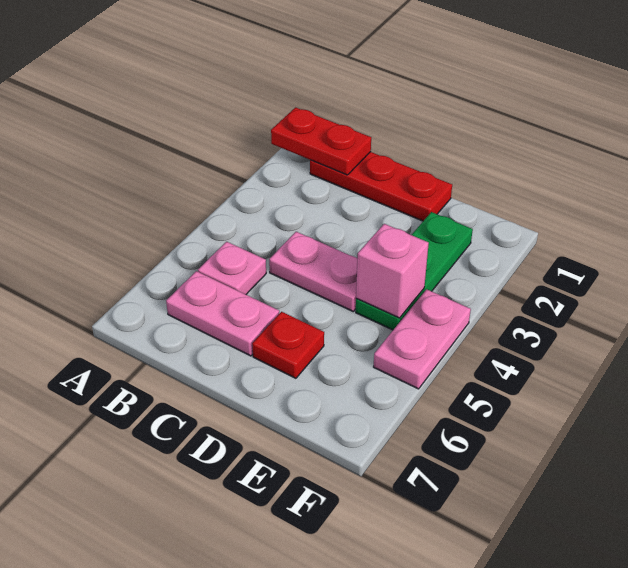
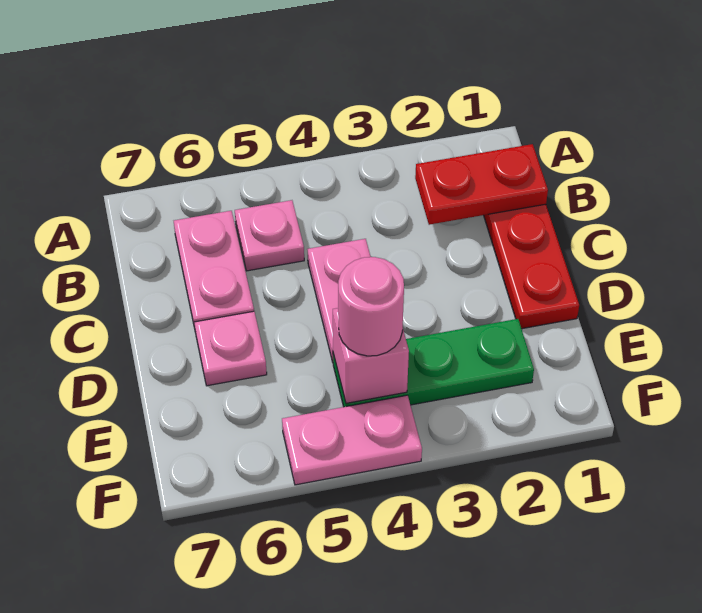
red 1x2 plate [271,108,371,175] -> red 1x2 plate turned to [415,144,548,225]
red 1x1 plate [252,312,324,378] -> pink 1x1 plate [194,311,267,386]
none -> pink 1x1 round brick [338,257,404,356]

